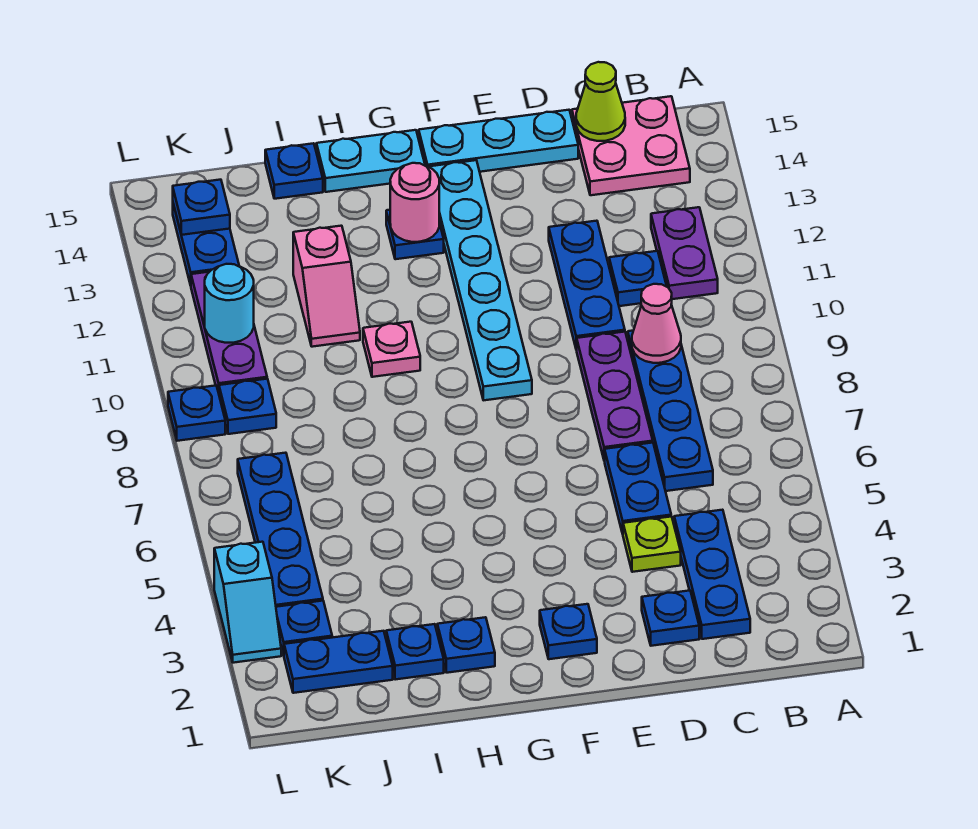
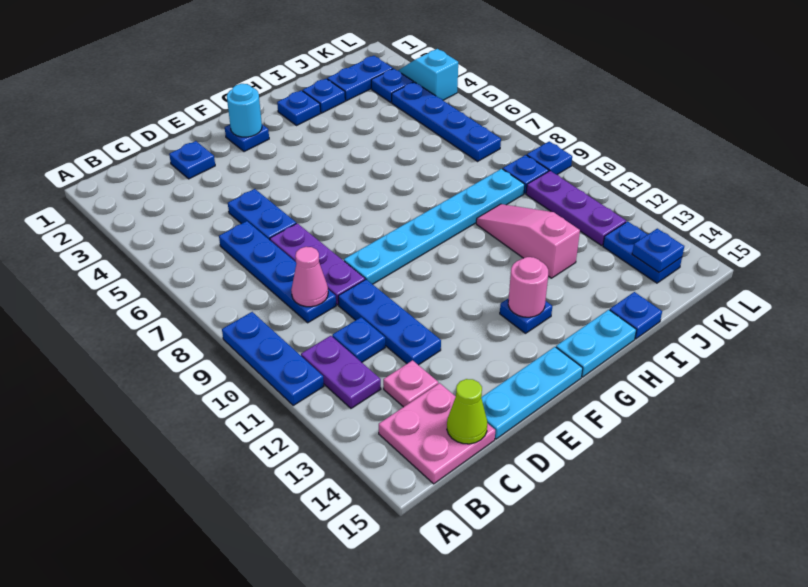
blue 1x3 plate [674,510,750,639] -> blue 1x3 plate moved to [222,312,324,405]
lime 1x1 plate [623,516,681,572] -> none
cyan 1x6 plate [428,160,532,400] -> cyan 1x6 plate turned to [344,169,525,284]
pink 1x1 plate [363,322,420,377] -> pink 1x1 plate moved to [383,360,438,407]
pink 1x2 slope [293,226,360,347] -> pink 1x3 slope [476,204,580,278]
cyan 1x1 round brick [205,264,254,343] -> cyan 1x1 round brick moved to [227,84,262,137]

